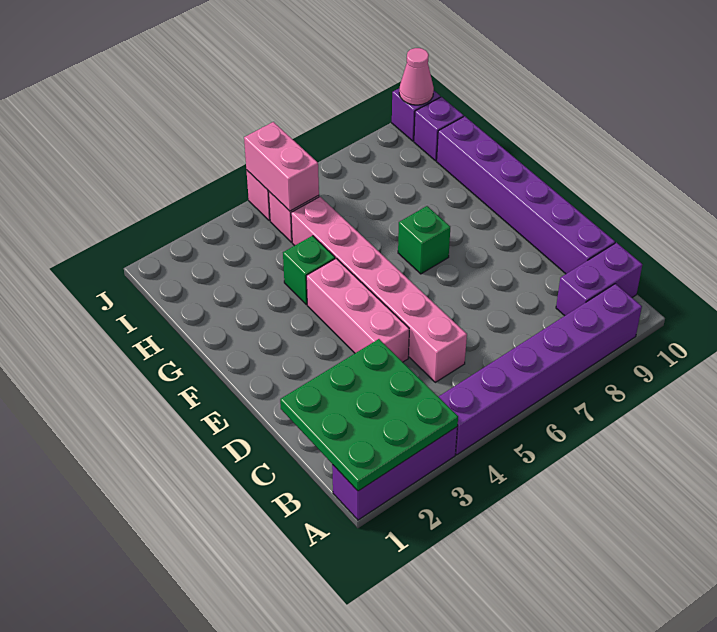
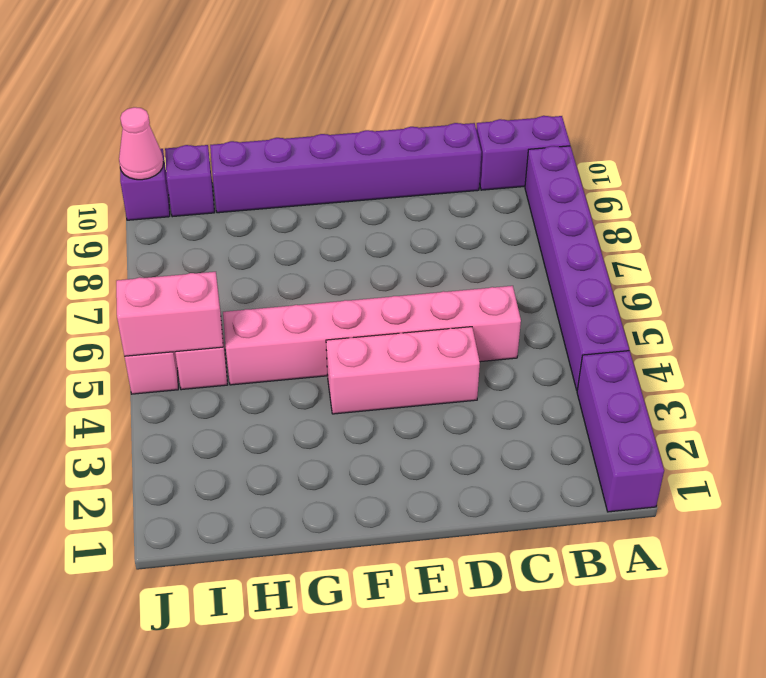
green 3x3 plate [280,339,458,491] -> none
purple 1x2 brick [556,243,642,316] -> purple 1x2 brick turned to [476,116,570,190]
green 1x1 brick [398,206,450,274] -> none
green 1x1 brick [283,236,335,305] -> none

